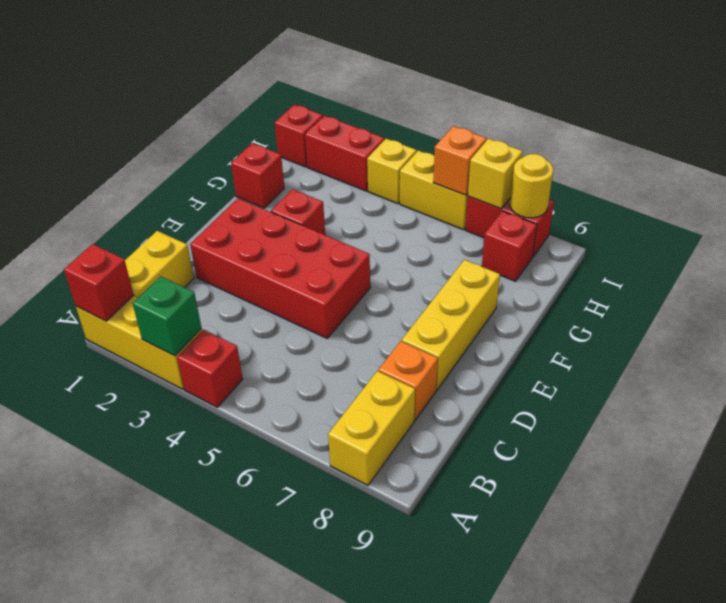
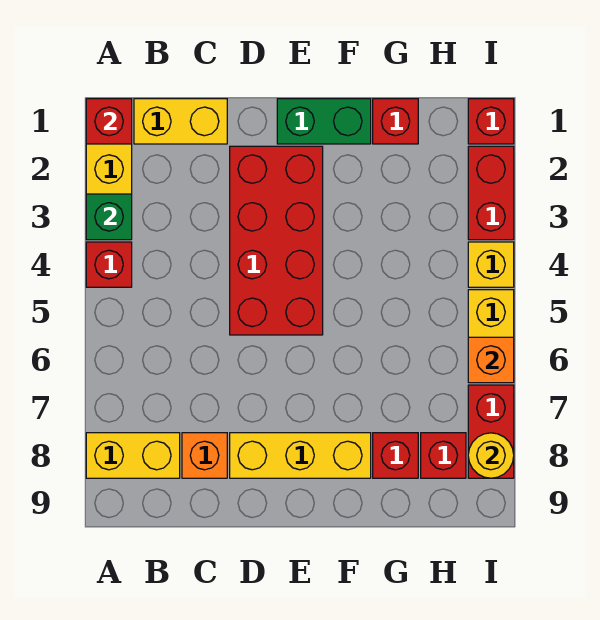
none -> green 1x2 brick [277,99,371,144]
red 1x1 brick [271,189,325,235] -> red 1x1 brick moved to [373,433,418,478]
yellow 1x1 brick [468,139,523,209] -> none

